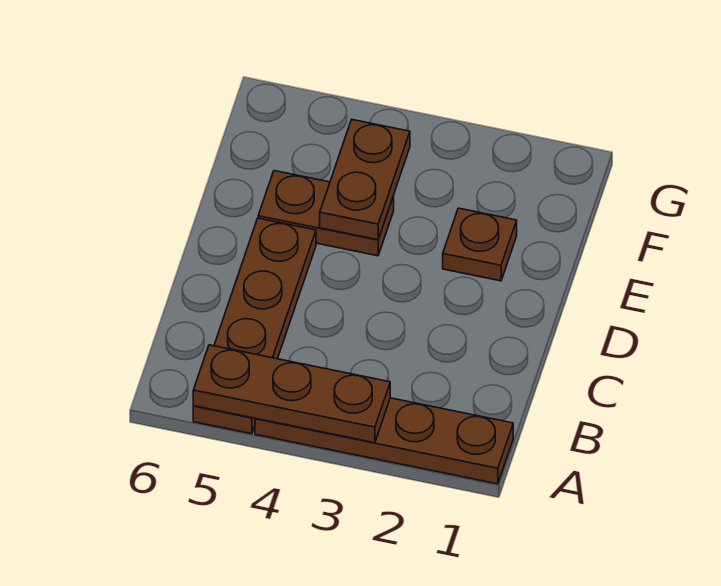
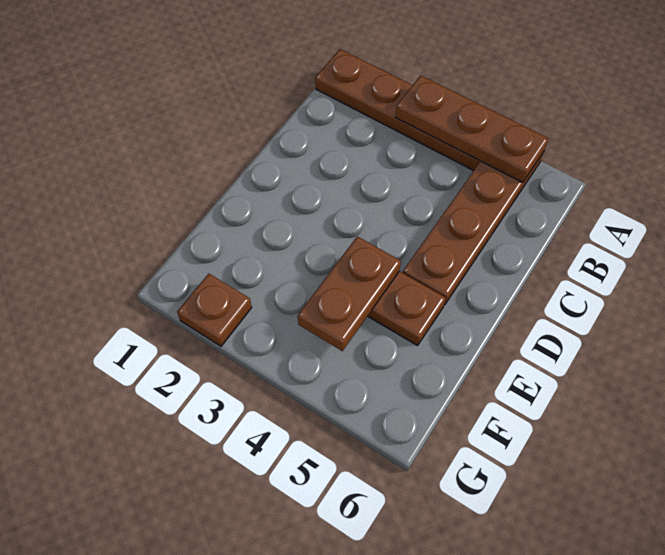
brown 1x1 plate [443,208,517,281] -> brown 1x1 plate moved to [177,274,252,346]

